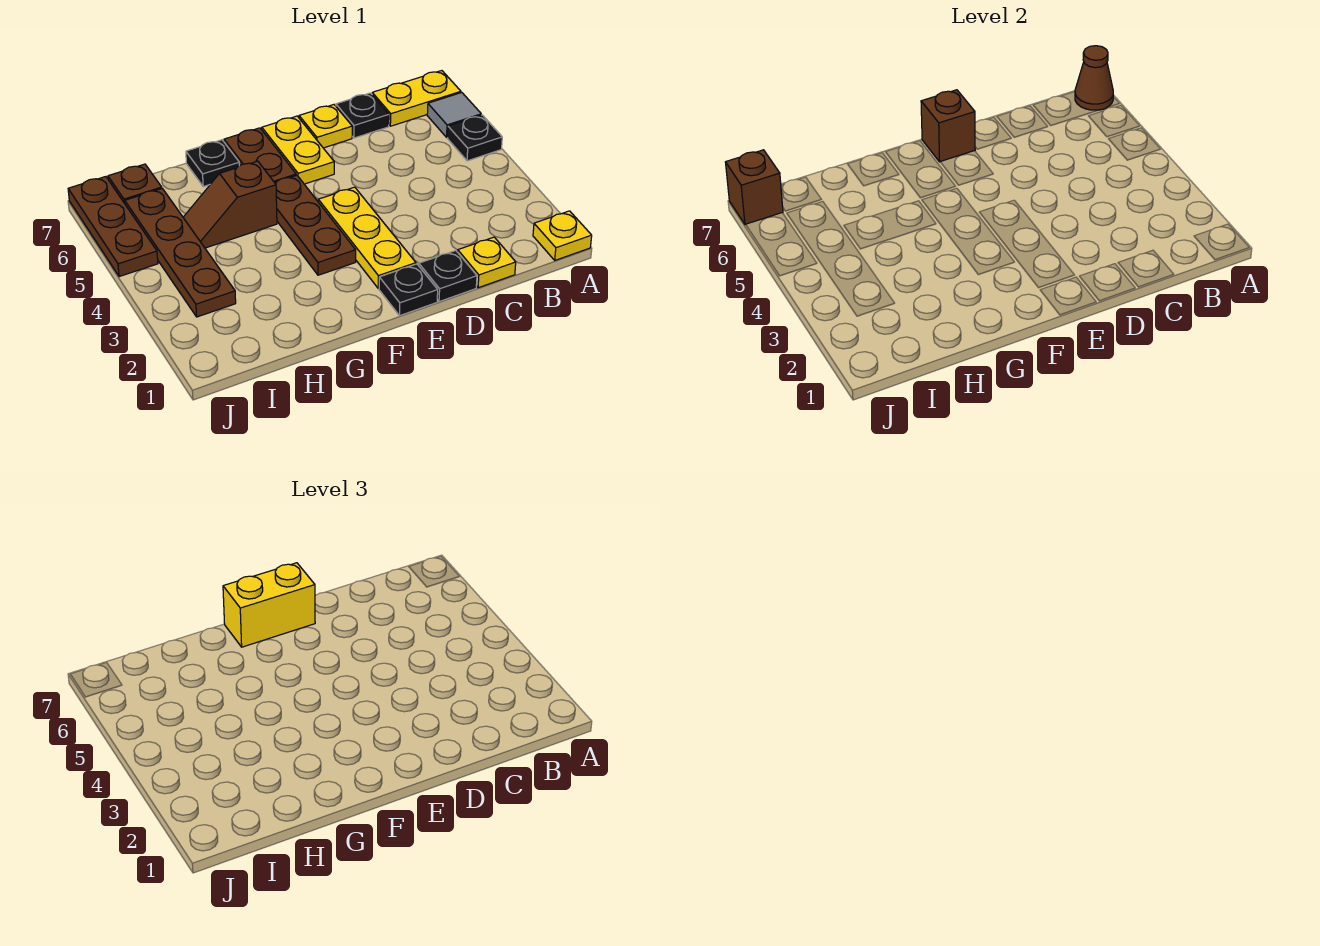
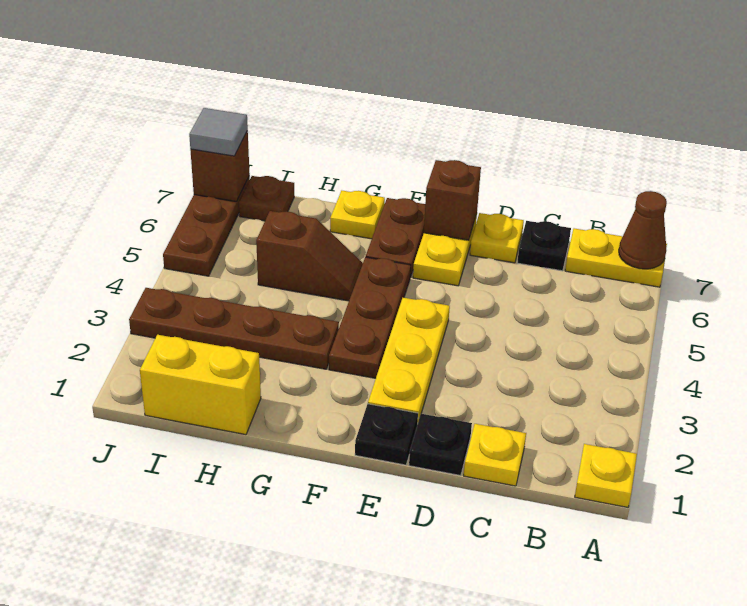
black 1x1 plate [448,115,502,161] -> none
grey 1x1 tile [427,93,481,137] -> grey 1x1 tile moved to [189,108,248,156]
yellow 1x2 brick [223,563,315,647] -> yellow 1x2 brick moved to [140,335,261,435]
brown 1x2 slope [183,161,277,248] -> brown 1x2 slope turned to [256,211,363,301]
black 1x1 plate [186,140,239,187] -> yellow 1x1 plate [330,191,385,239]
brown 1x4 plate [125,189,236,317] -> brown 1x4 plate turned to [129,288,339,369]

